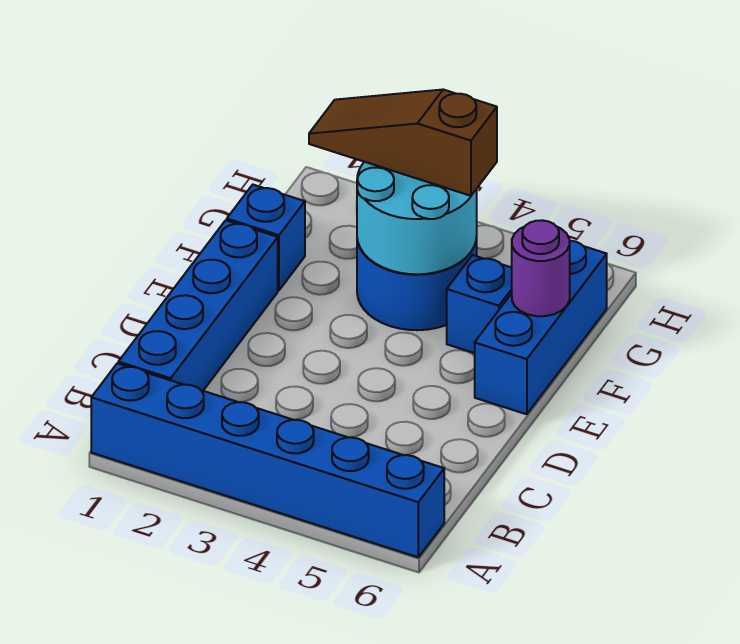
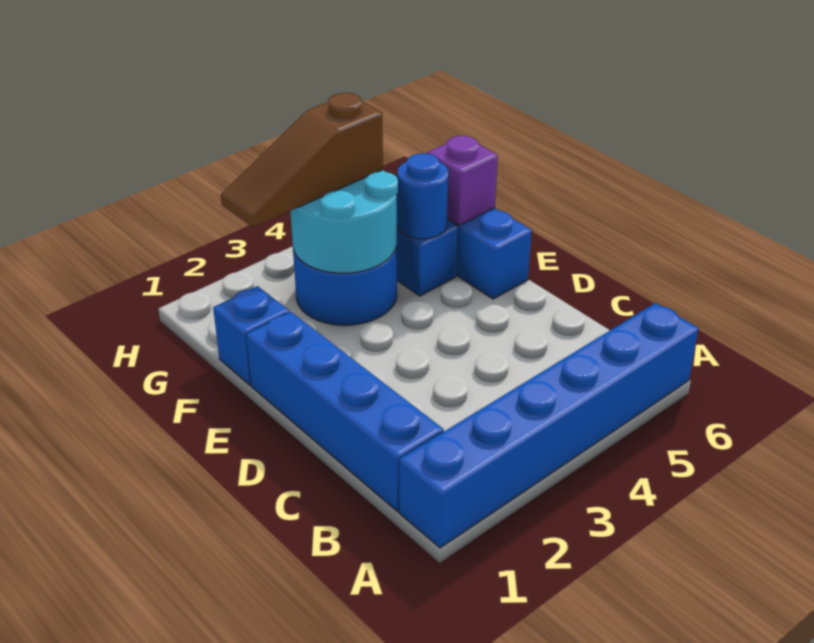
none -> blue 1x1 round brick [397,153,448,239]
purple 1x1 round brick [512,220,570,316] -> purple 1x1 brick [427,136,498,225]

